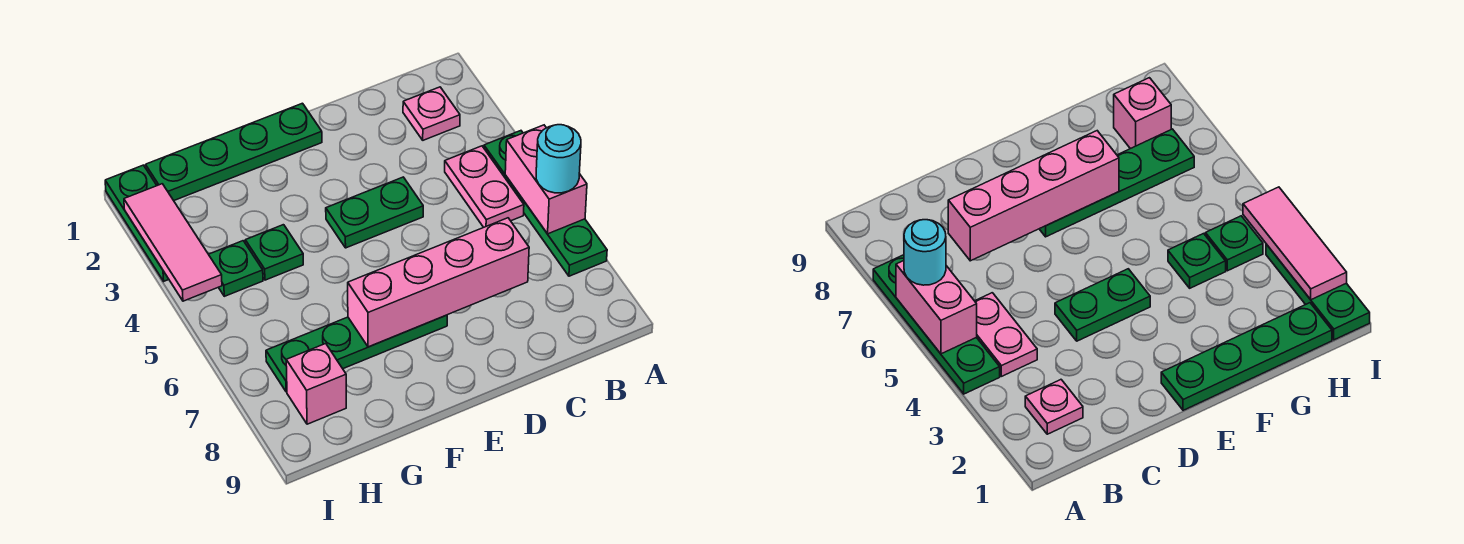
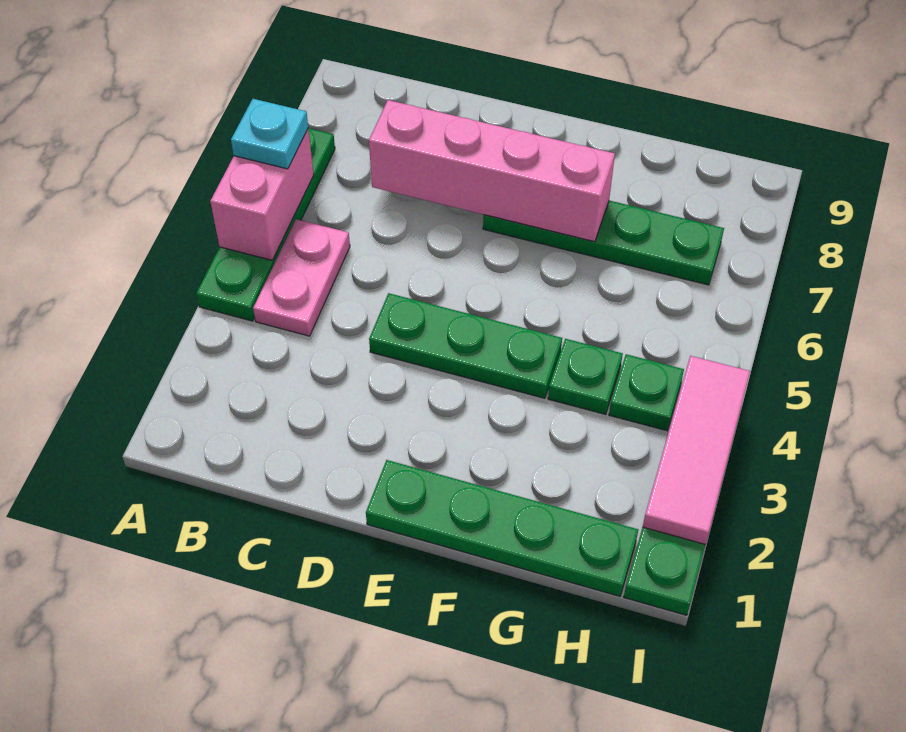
cyan 1x1 round brick [536,125,581,193] -> cyan 1x1 plate [231,99,308,169]
pink 1x1 plate [403,87,460,140] -> none
green 1x2 plate [326,177,423,248] -> green 1x3 plate [369,293,562,398]
pink 1x1 brick [286,344,346,424] -> none

